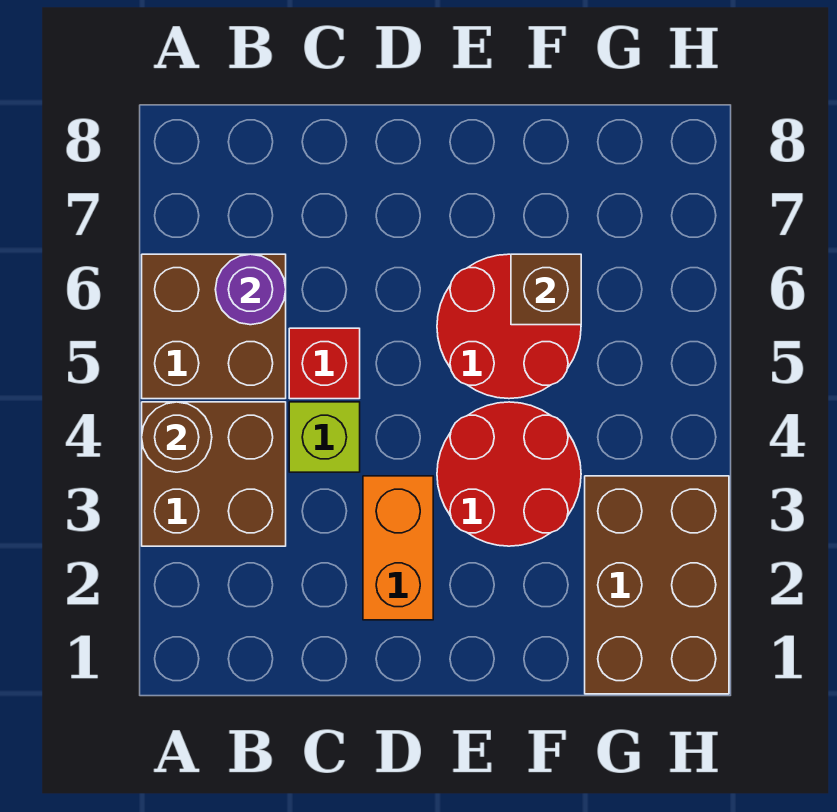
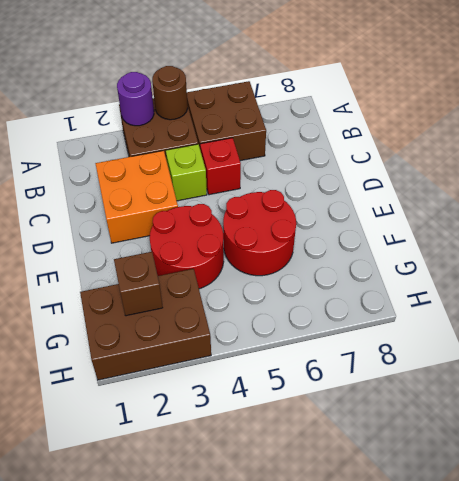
purple 1x1 round brick [215,254,286,325] -> purple 1x1 round brick moved to [117,72,154,126]
orange 1x2 brick [363,476,433,620] -> orange 2x2 brick [95,151,178,243]
brown 1x1 brick [511,254,581,325] -> brown 1x1 brick moved to [114,252,163,316]

